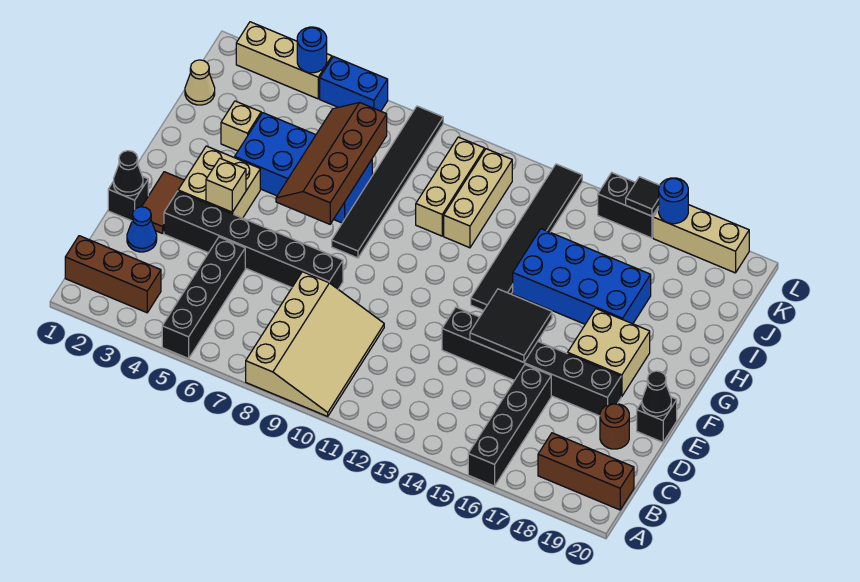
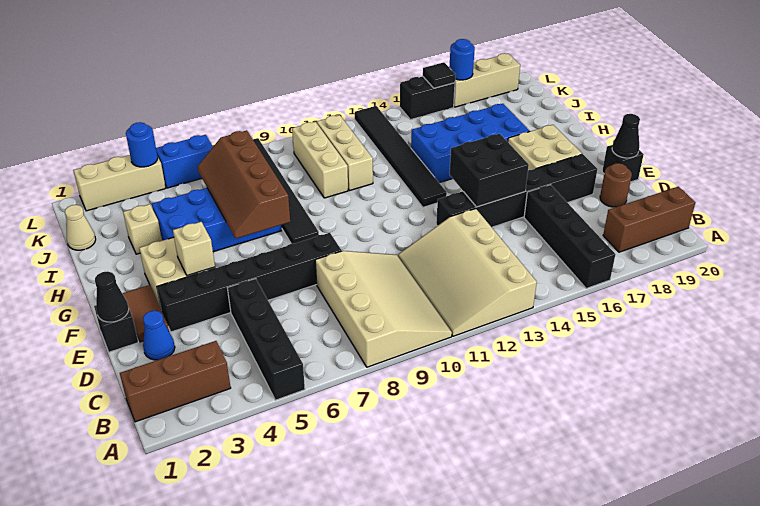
none -> tan 3x4 slope [398,209,537,336]
black 2x2 tile [470,289,552,362] -> black 2x2 brick [450,134,529,207]

